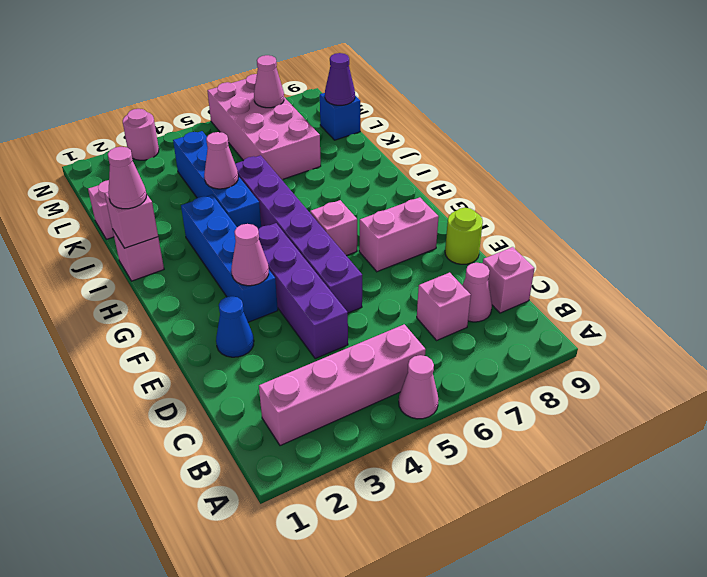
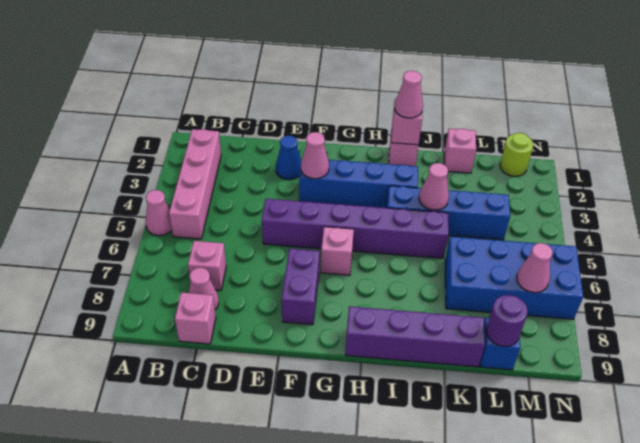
purple 1x4 brick [258,223,348,359] -> purple 1x4 brick moved to [345,306,485,367]
lime 1x1 round brick [445,208,483,264] -> lime 1x1 round brick moved to [500,133,533,176]
pink 1x2 brick [359,197,439,272] -> purple 1x2 brick [282,248,320,325]
pink 2x4 brick [207,74,321,179] -> blue 2x4 brick [445,237,583,319]
purple 1x1 cone [325,53,355,105] -> purple 1x1 round brick [486,295,528,346]
pink 1x1 round brick [123,109,159,160] -> none

